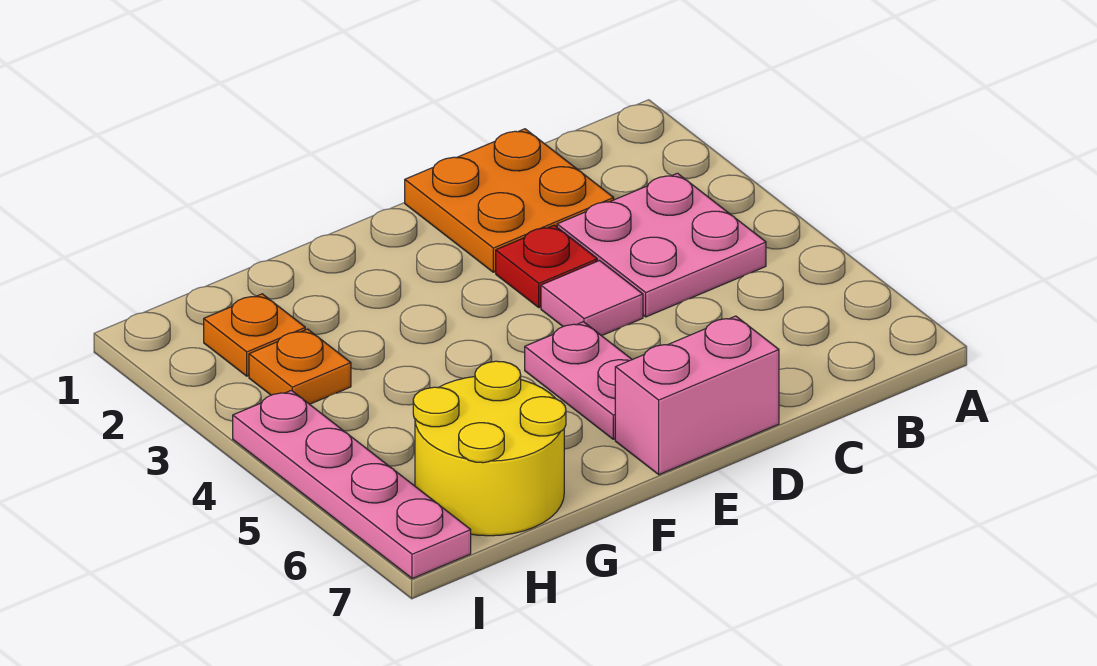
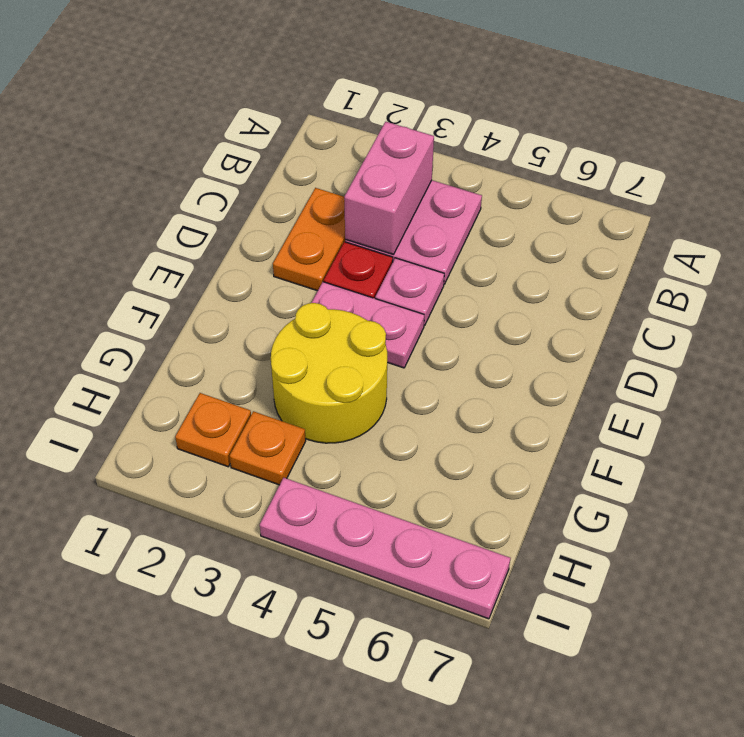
orange 2x2 plate [405,129,614,272] -> orange 1x2 plate [273,188,345,291]
pink 1x1 tile [541,261,643,336] -> pink 1x1 plate [375,258,444,325]
pink 1x2 brick [615,316,779,475] -> pink 1x2 brick moved to [344,122,434,255]
pink 1x2 plate [525,322,632,439] -> pink 1x2 plate moved to [312,282,424,368]
yellow 2x2 round brick [413,361,566,536] -> yellow 2x2 round brick moved to [271,303,387,443]

